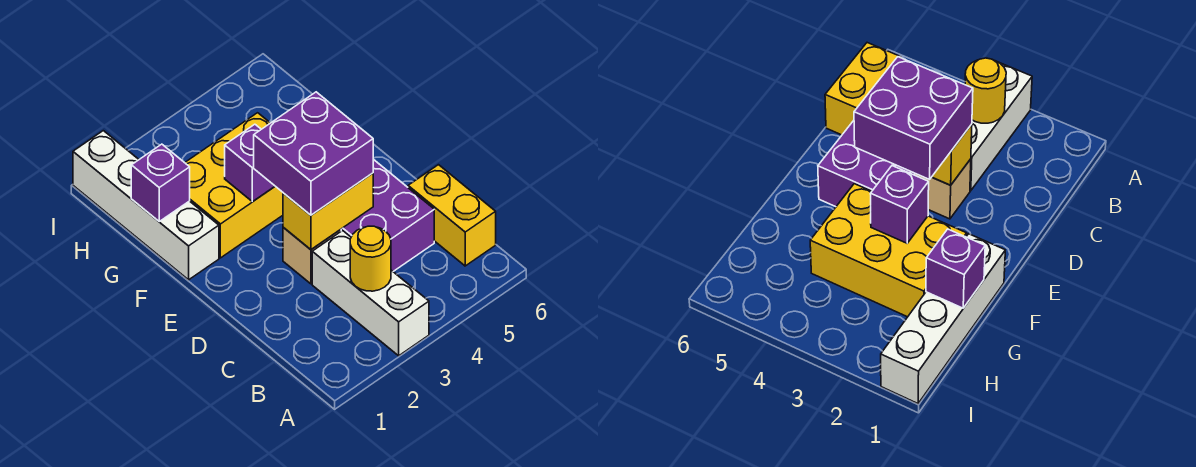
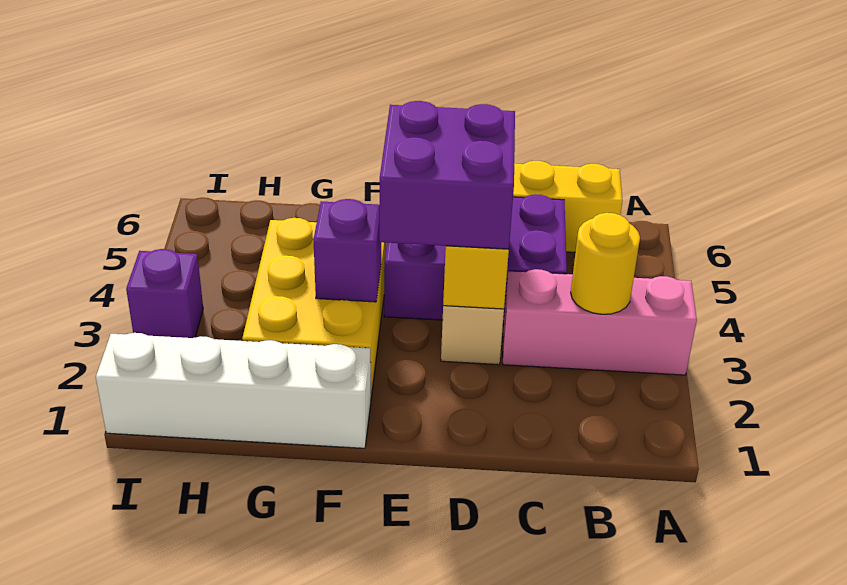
white 1x3 brick [312,231,429,356] -> pink 1x3 brick [503,269,697,375]
purple 1x1 brick [131,144,190,221] -> purple 1x1 brick moved to [126,249,203,338]

